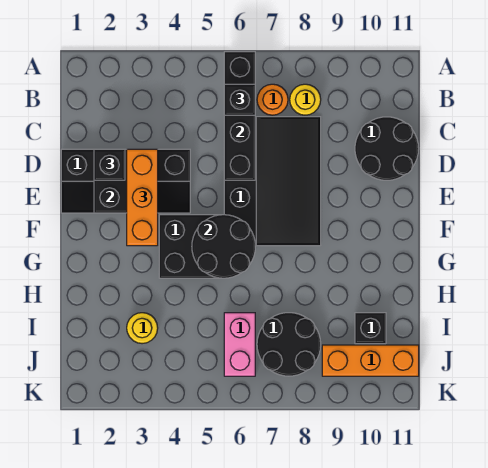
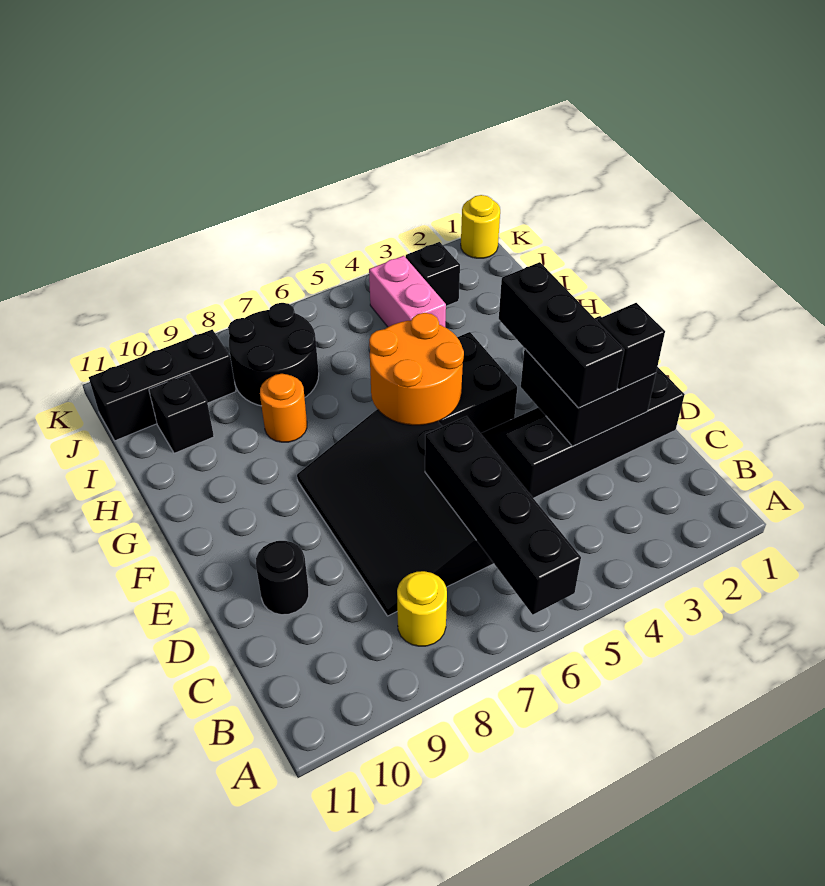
black 1x1 brick [224,84,255,115] -> black 1x1 brick moved to [406,242,460,306]
orange 1x1 round brick [257,84,288,115] -> orange 1x1 round brick moved to [260,374,307,442]
black 2x2 round brick [355,117,419,180] -> black 1x1 round brick [256,541,309,615]
orange 1x3 brick [127,149,158,246] -> black 1x3 brick [499,262,624,408]
black 2x2 round brick [192,215,255,278] -> orange 2x2 round brick [369,313,464,425]
yellow 1x1 round brick [127,313,158,344] -> yellow 1x1 round brick moved to [461,195,500,258]
pink 1x2 brick [224,313,255,376] -> pink 1x2 brick moved to [369,256,446,327]
orange 1x3 brick [322,345,419,376] -> black 1x3 brick [89,330,236,441]

